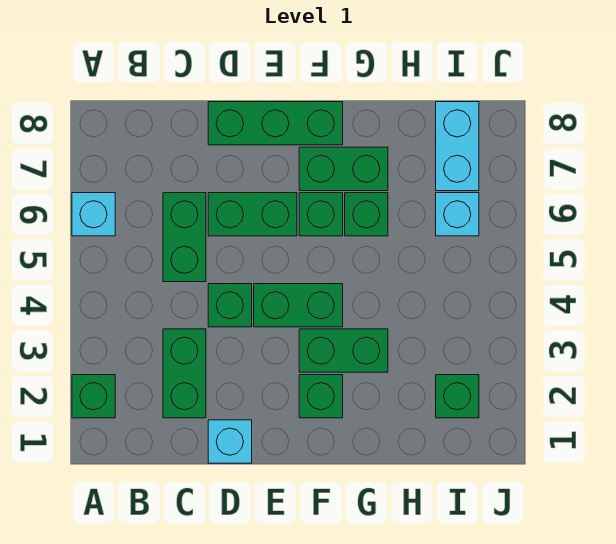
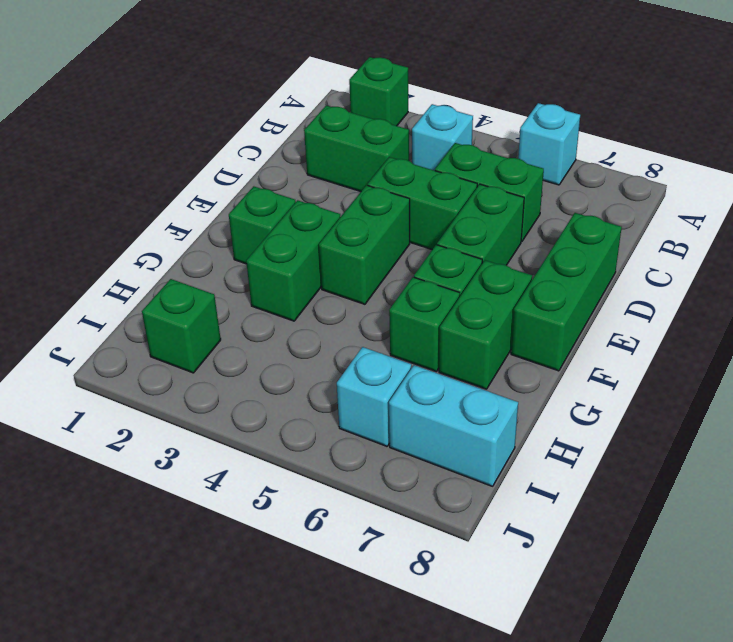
cyan 1x1 brick [208,420,252,463] -> cyan 1x1 brick moved to [412,104,473,171]
green 1x1 brick [208,284,252,327] -> green 1x2 brick [368,157,477,249]

